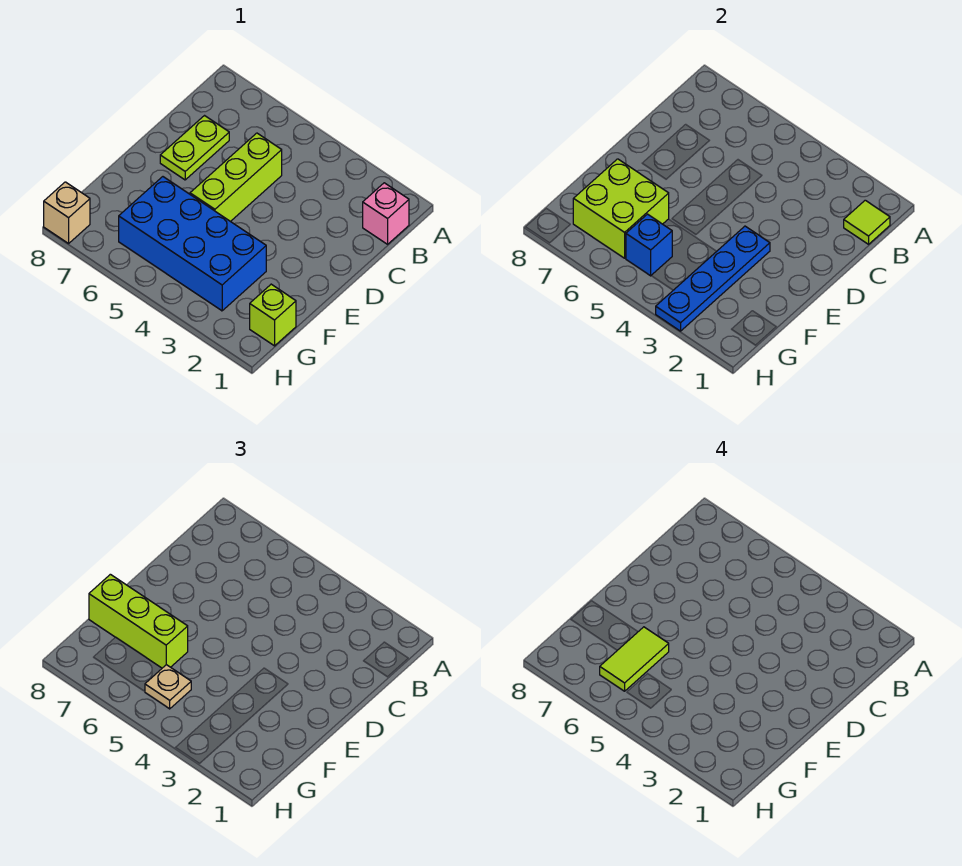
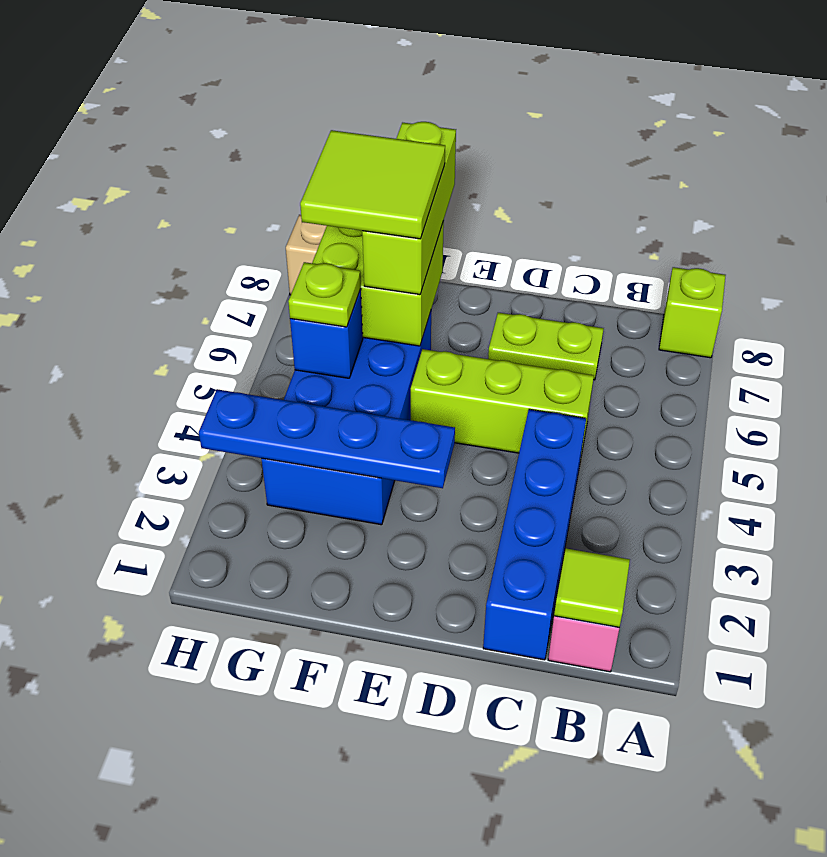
none -> blue 1x4 brick [483,409,586,660]
lime 1x2 tile [600,627,669,691] -> lime 2x2 tile [300,130,445,239]
lime 1x1 brick [250,284,296,346] -> lime 1x1 brick moved to [659,267,726,358]
tan 1x1 plate [145,665,191,709] -> lime 1x1 plate [288,262,361,327]

